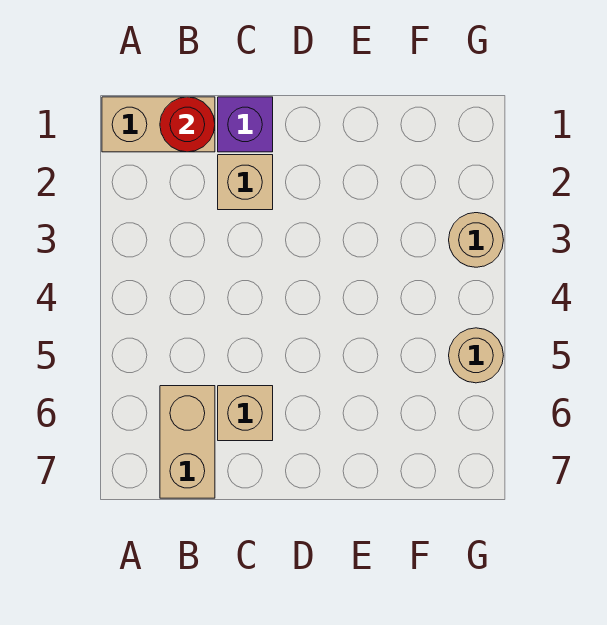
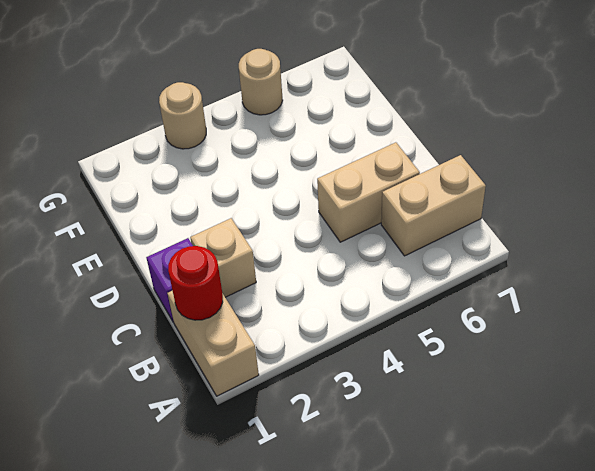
tan 1x1 brick [218,386,273,441] -> tan 1x2 brick [317,142,420,242]

